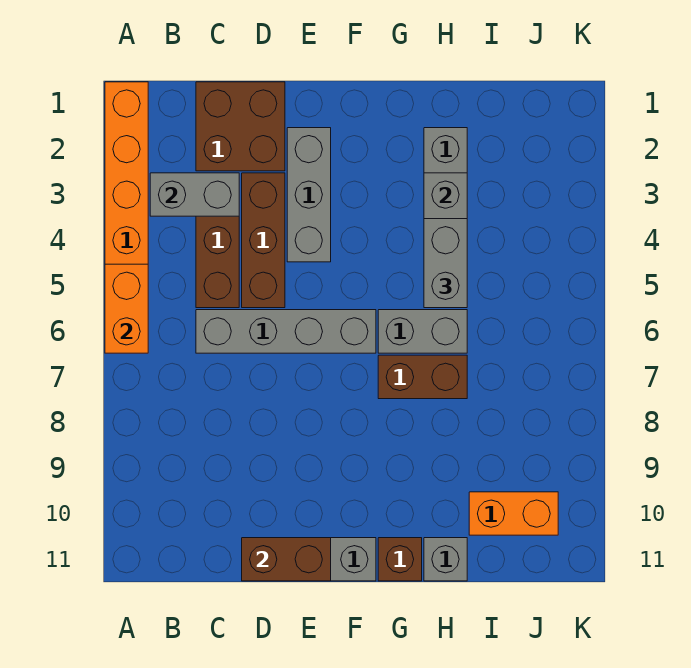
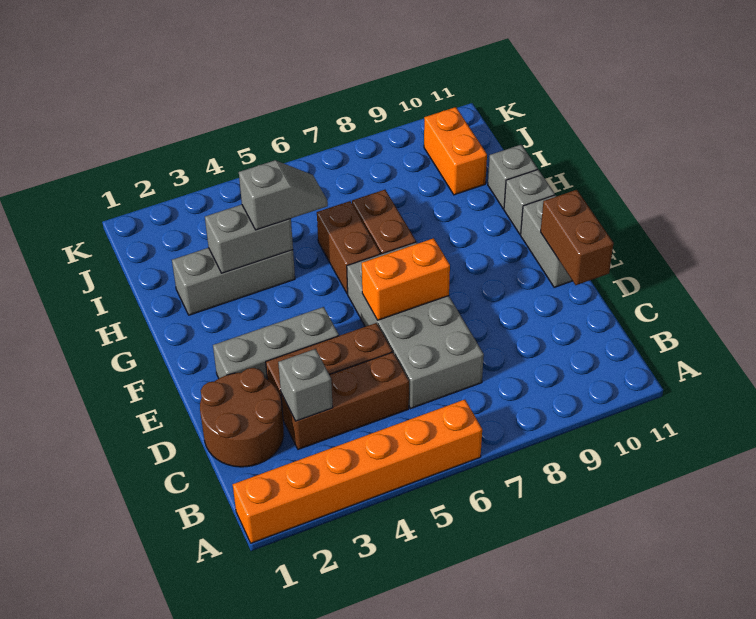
orange 1x2 brick [105,264,148,353] -> orange 1x2 brick moved to [362,238,450,320]
grey 1x2 brick [150,173,239,216] -> grey 1x1 brick [278,349,333,421]
brown 2x2 brick [196,82,285,171] -> brown 2x2 round brick [200,368,284,467]
grey 1x4 brick [196,310,376,353] -> grey 2x4 brick [347,242,484,408]
grey 1x2 brick [378,310,467,353] -> brown 1x2 brick [317,201,380,294]
brown 1x1 brick [378,538,422,581] -> grey 1x1 brick [504,170,555,234]
grey 1x2 brick [424,219,467,308] -> grey 1x2 slope [239,160,328,230]

